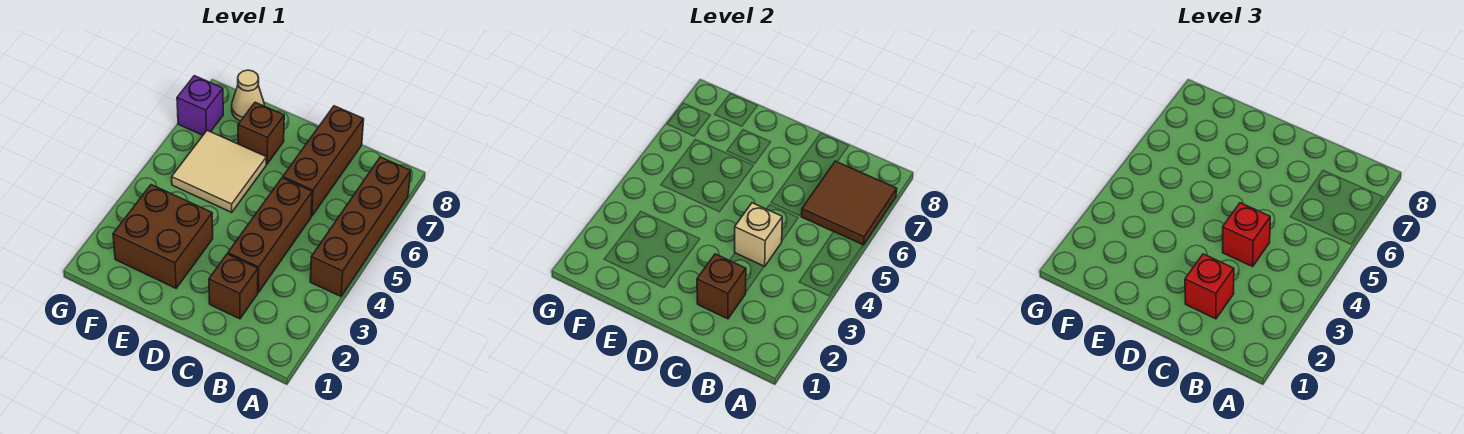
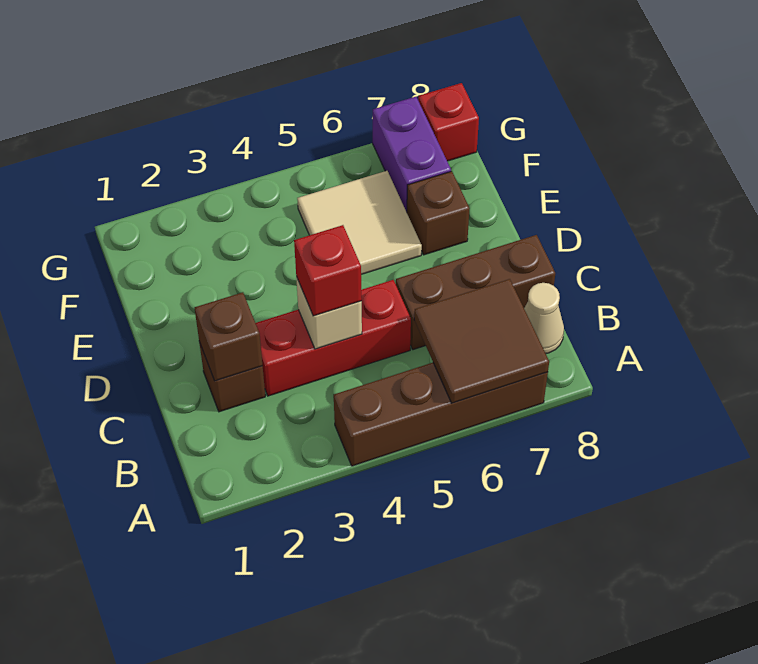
red 1x1 brick [1185,254,1234,319] -> red 1x1 brick moved to [418,83,479,161]
brown 1x3 brick [228,178,312,293] -> red 1x3 brick [256,280,411,396]
brown 2x2 brick [113,185,213,288] -> none
tan 1x1 cone [232,70,264,121] -> tan 1x1 cone moved to [524,283,564,353]
purple 1x1 brick [177,76,223,135] -> purple 1x2 brick [373,97,451,212]

